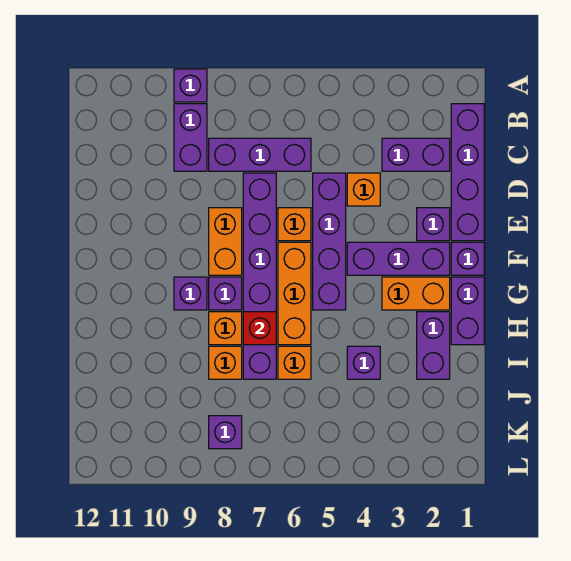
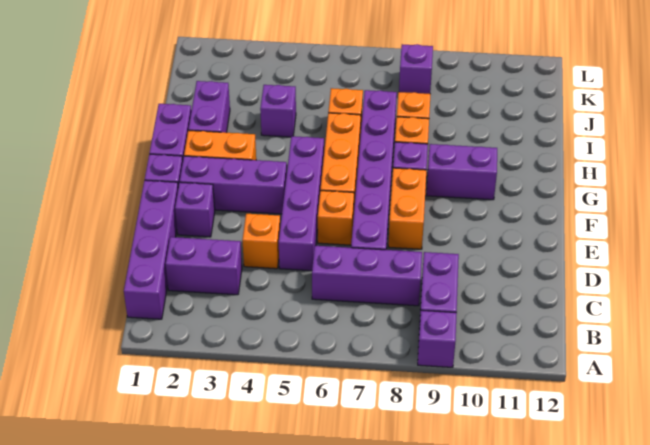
purple 1x1 brick [174,277,207,310] -> purple 1x2 brick [426,144,497,200]
red 1x1 brick [243,312,276,345] -> none

